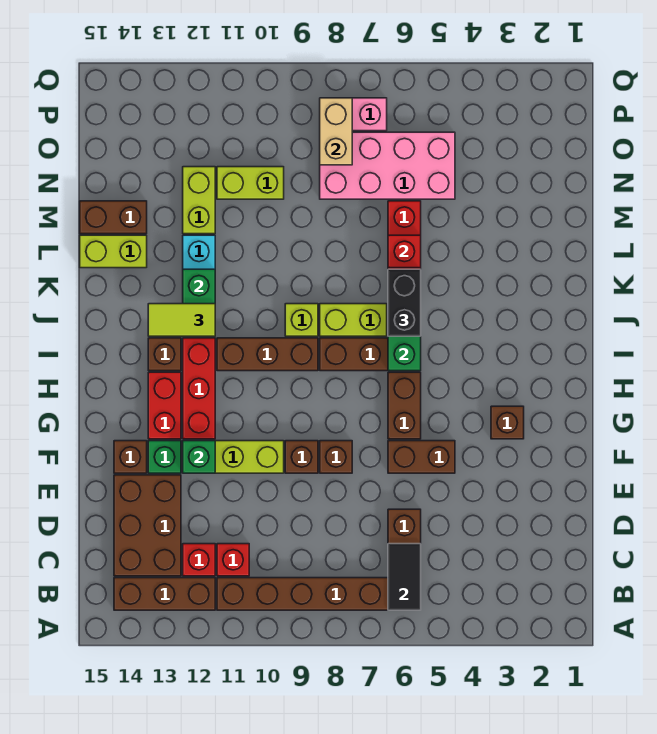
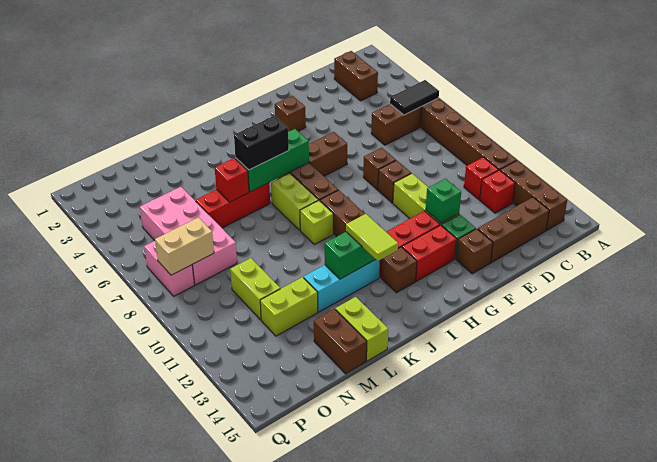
brown 2x3 brick [114,475,181,576] -> brown 1x3 brick [478,197,549,263]
brown 1x2 brick [388,441,455,473] -> brown 1x2 brick moved to [334,51,378,101]

